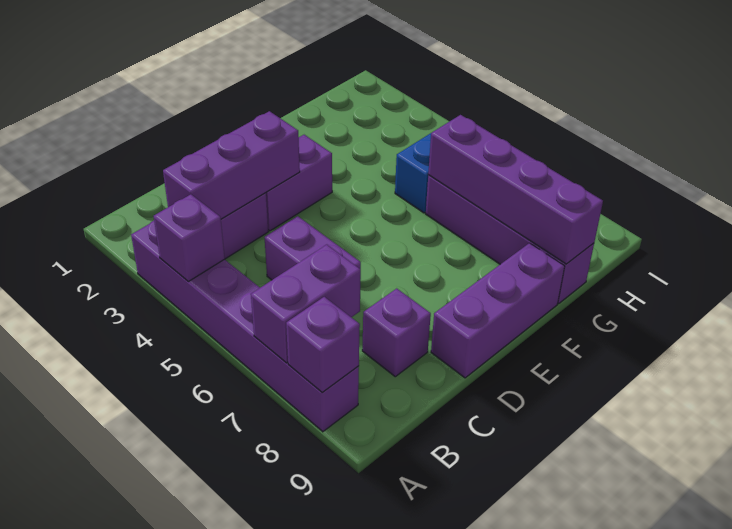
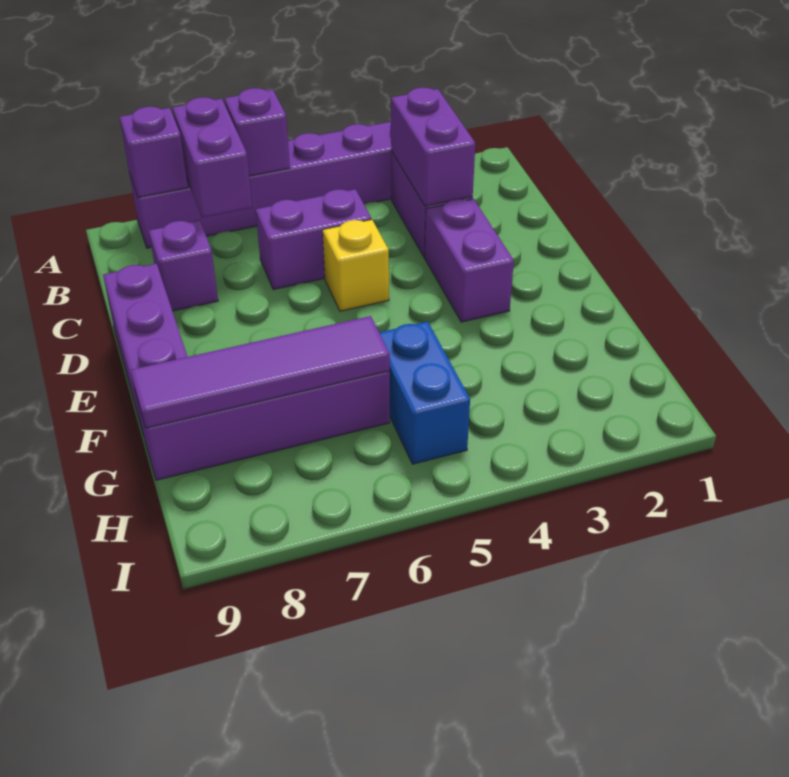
purple 1x1 brick [154,194,225,282] -> purple 1x1 brick moved to [224,88,290,176]
purple 1x3 brick [163,111,300,219] -> purple 1x2 brick [391,87,475,206]
none -> yellow 1x1 brick [323,219,389,311]
purple 1x4 brick [428,115,603,264] -> purple 1x4 tile [131,316,390,428]

